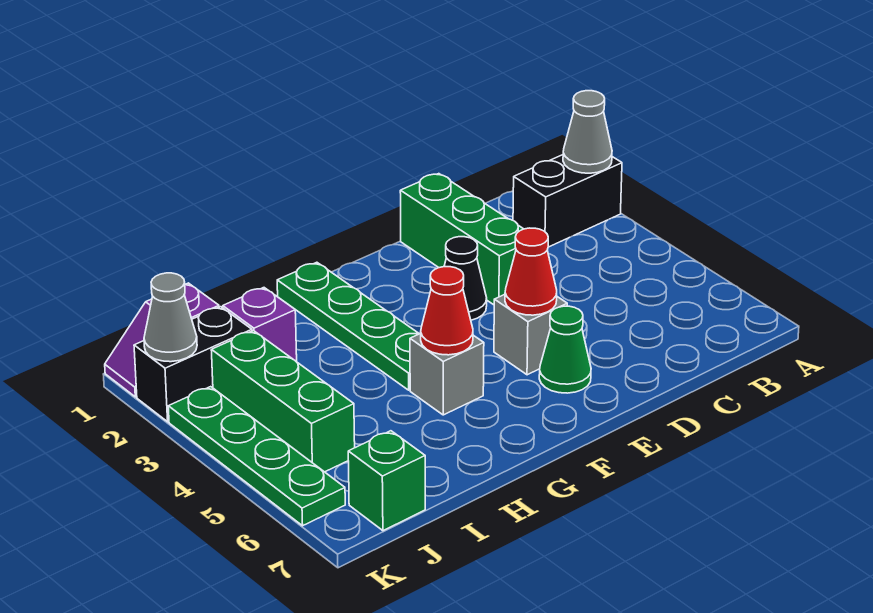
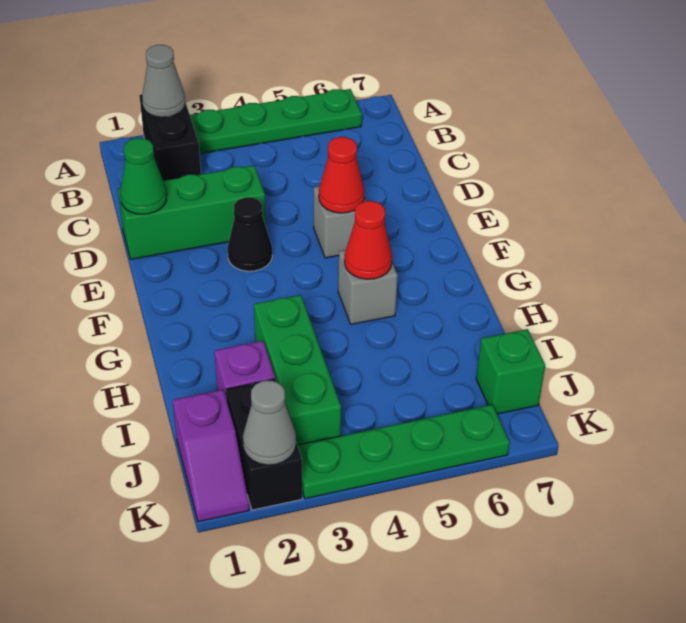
green 1x1 cone [539,306,591,393] -> green 1x1 cone moved to [121,138,167,214]
green 1x4 plate [277,262,419,390] -> green 1x4 plate moved to [190,89,362,154]
green 1x3 brick [211,331,355,472] -> green 1x3 brick turned to [254,295,341,445]

